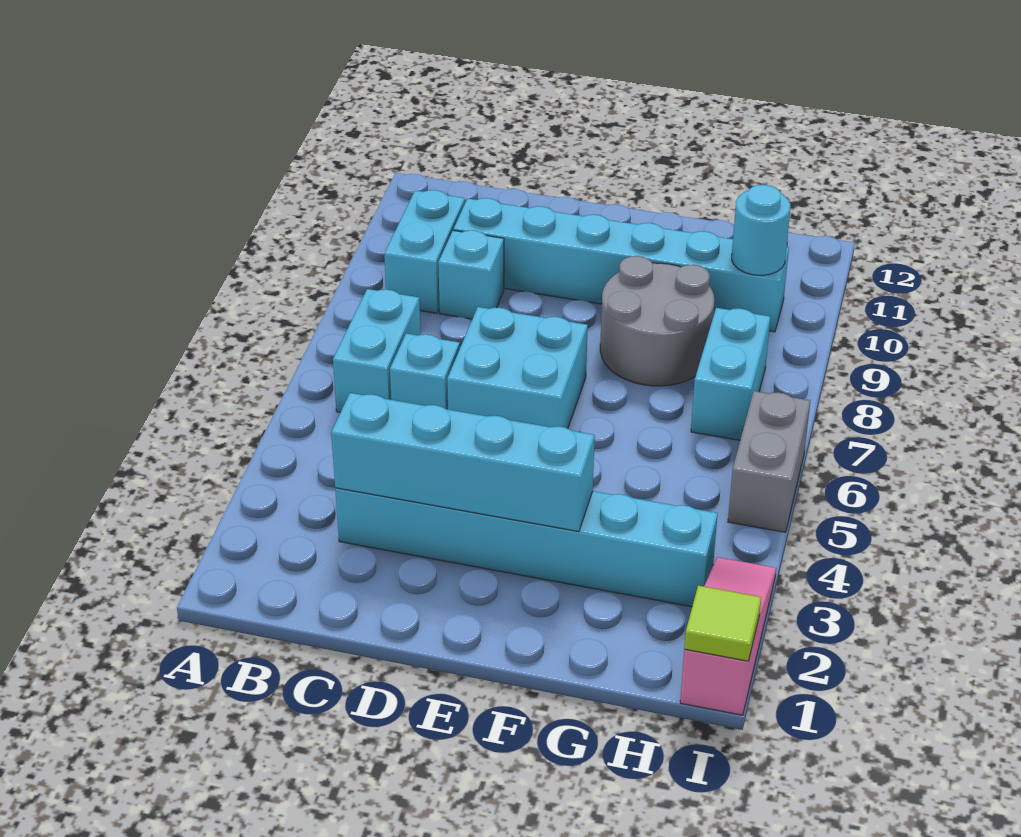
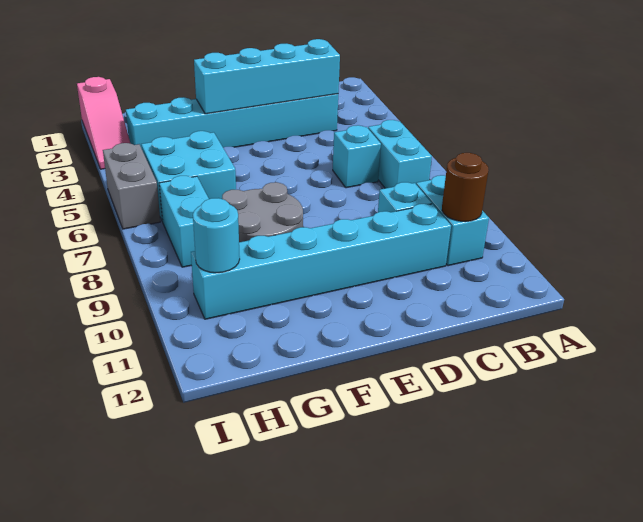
none -> brown 1x1 round brick [442,153,489,222]
cyan 2x2 brick [447,307,588,428] -> cyan 2x2 brick moved to [141,131,236,222]
lime 1x1 tile [684,586,761,661] -> none

